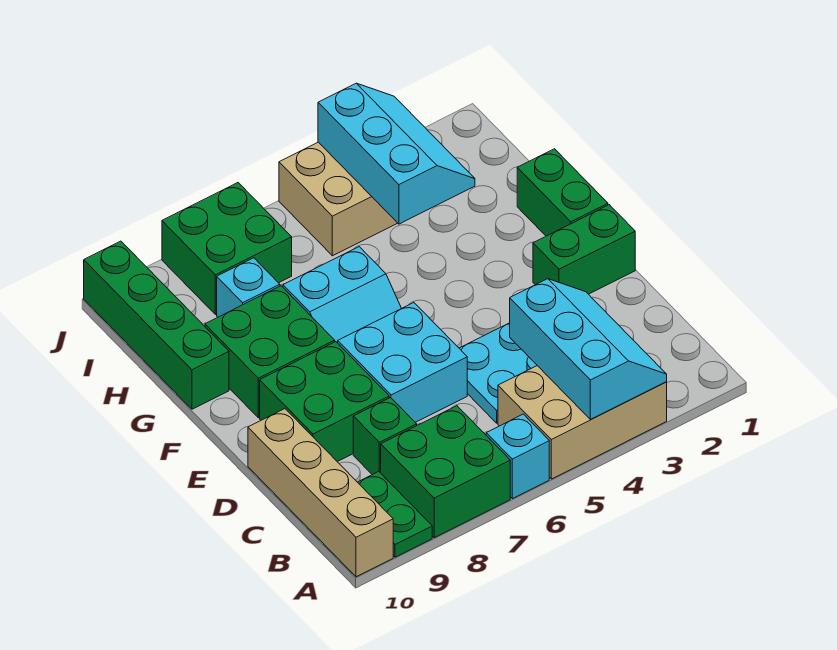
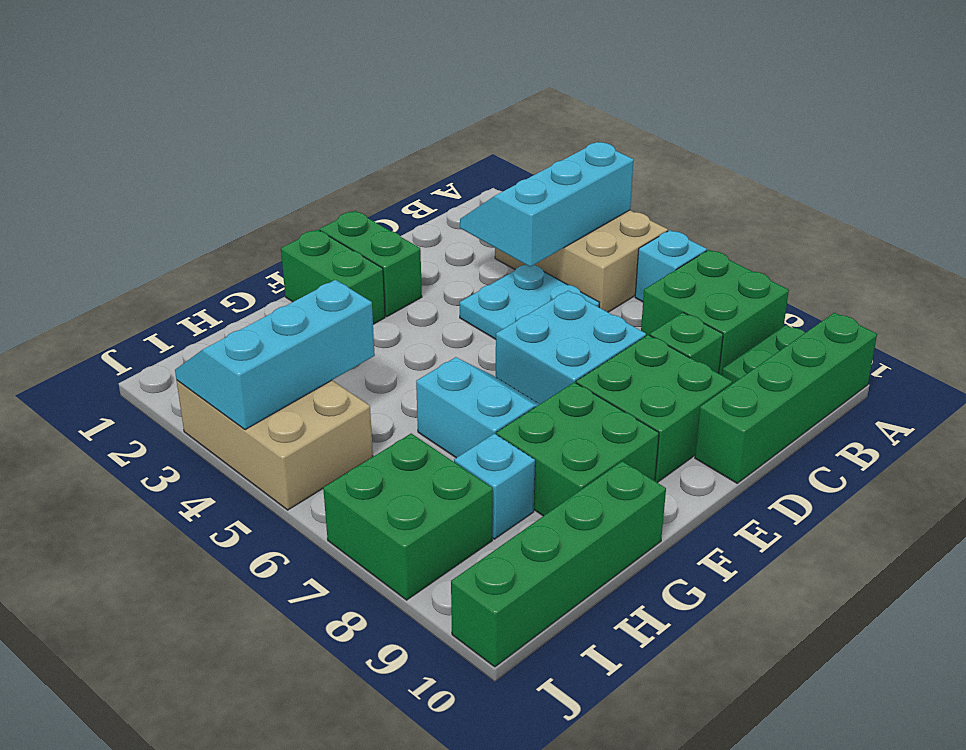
tan 1x4 brick [248,409,393,577] -> green 1x4 brick [695,313,877,483]
green 1x2 brick [517,149,608,236] -> green 1x2 brick turned to [281,230,385,324]

